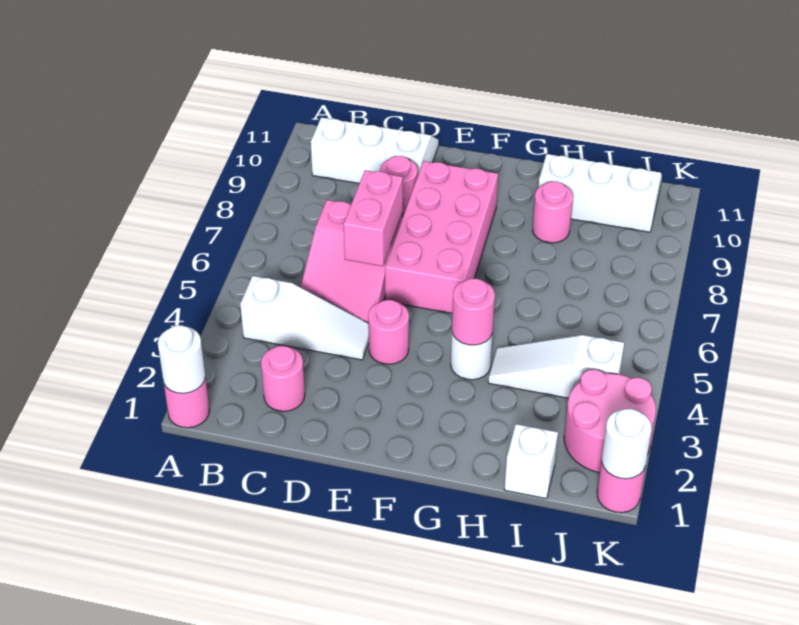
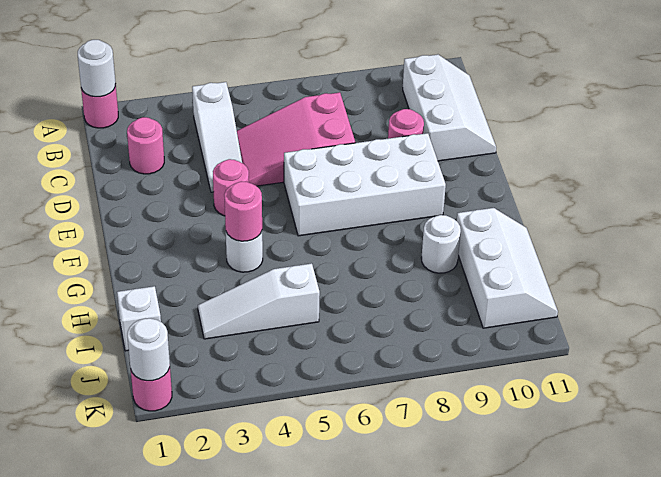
pink 1x2 brick [344,170,403,266] -> none
pink 2x4 brick [385,161,498,313] -> white 2x4 brick [284,133,446,236]
white 1x3 slope [488,335,624,398] -> white 1x3 slope turned to [198,263,320,339]
pink 1x1 round brick [532,181,573,243] -> white 1x1 round brick [421,215,461,273]
pink 2x2 round brick [564,370,656,473] -> none

